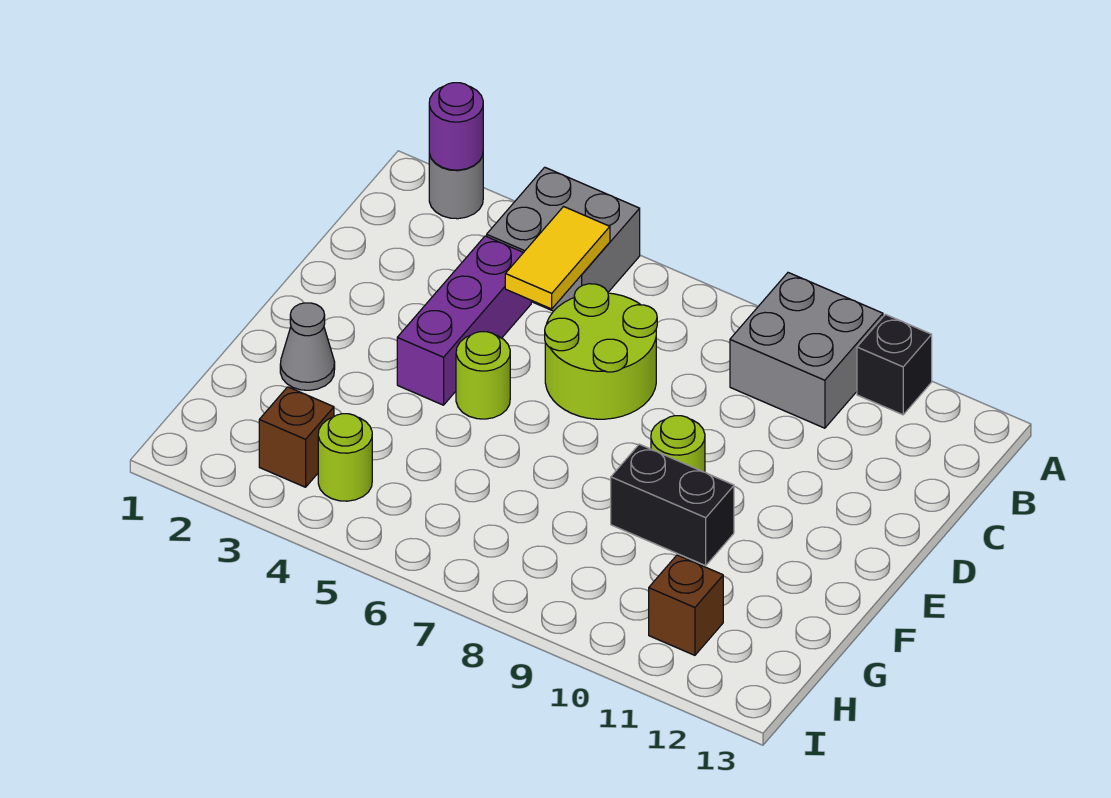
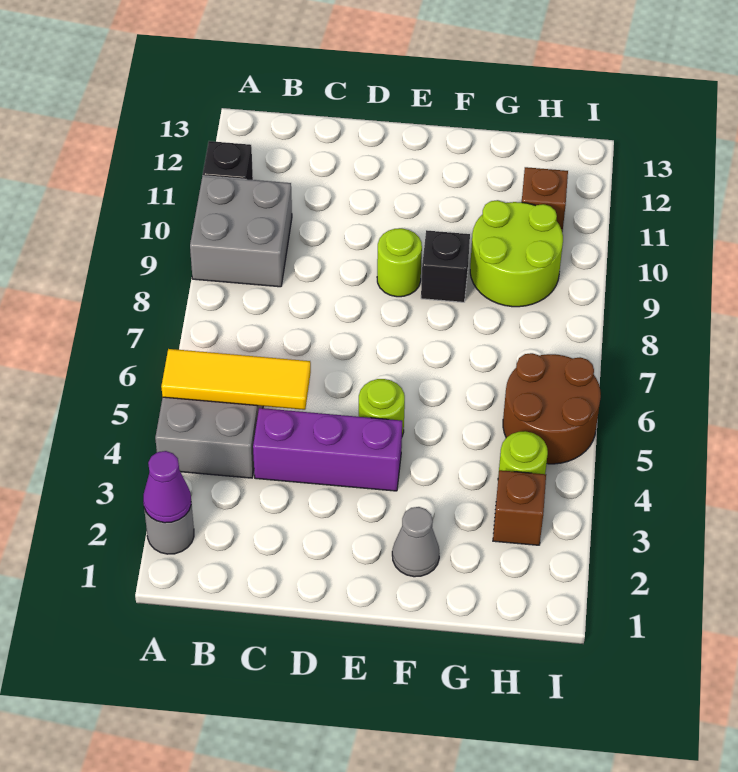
purple 1x1 round brick [429,83,483,170] -> purple 1x1 cone [143,451,191,523]
yellow 1x2 tile [505,207,610,309] -> yellow 1x3 tile [161,349,311,410]
lime 2x2 round brick [545,284,657,419] -> lime 2x2 round brick moved to [470,200,563,307]
black 1x2 brick [611,444,734,566] -> black 1x1 brick [421,230,470,302]
none -> brown 2x2 round brick [503,353,601,464]

